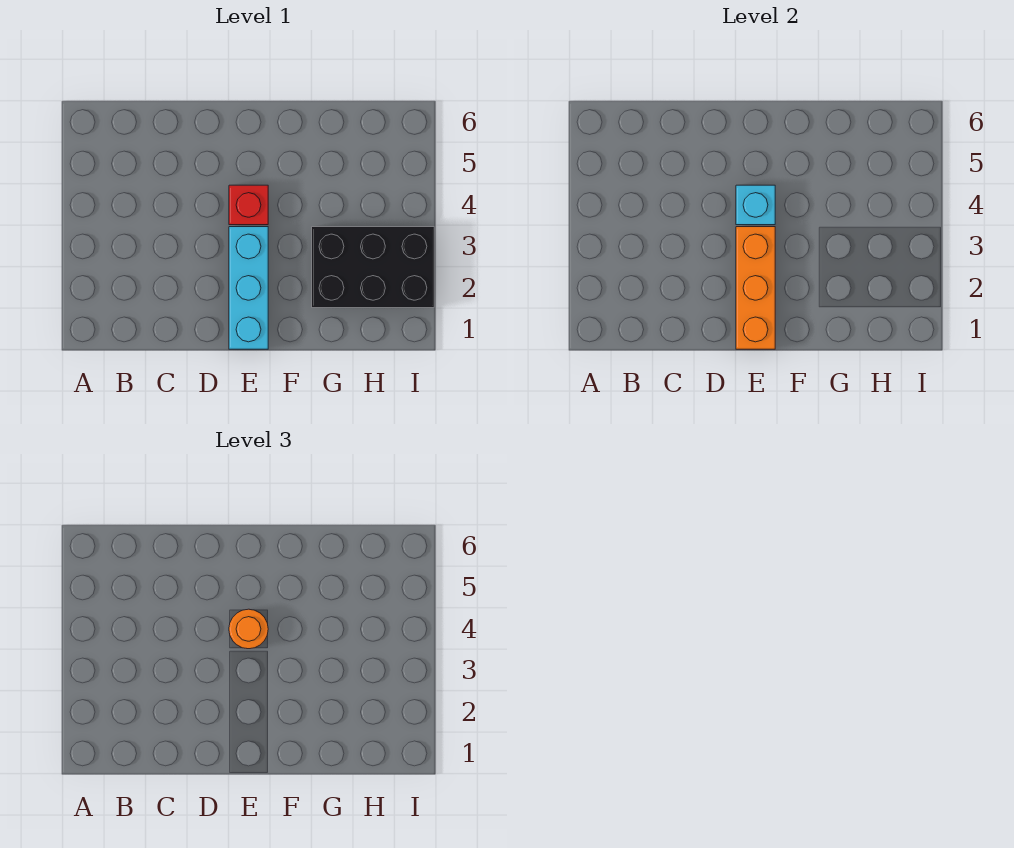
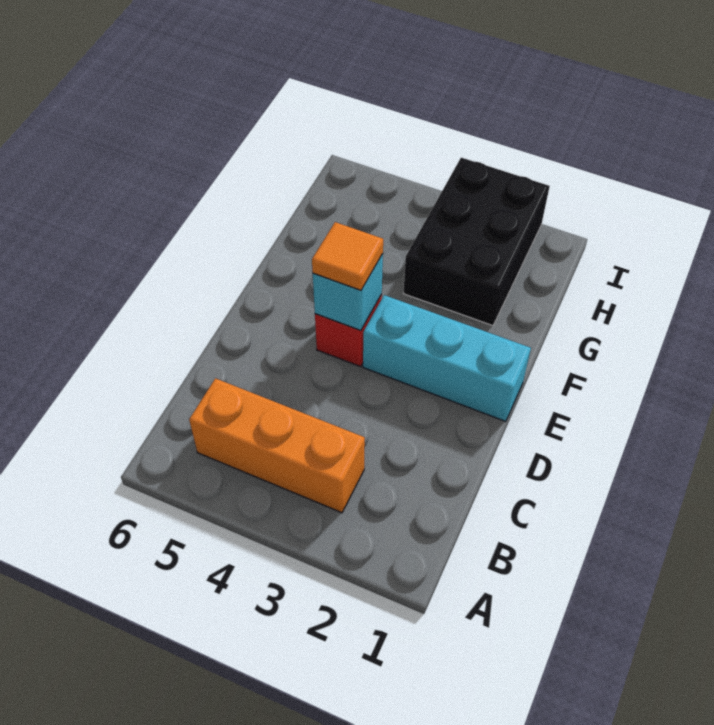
orange 1x3 brick [736,227,775,349] -> orange 1x3 brick moved to [189,378,365,513]
orange 1x1 round brick [229,609,268,649] -> orange 1x1 tile [312,222,383,290]

